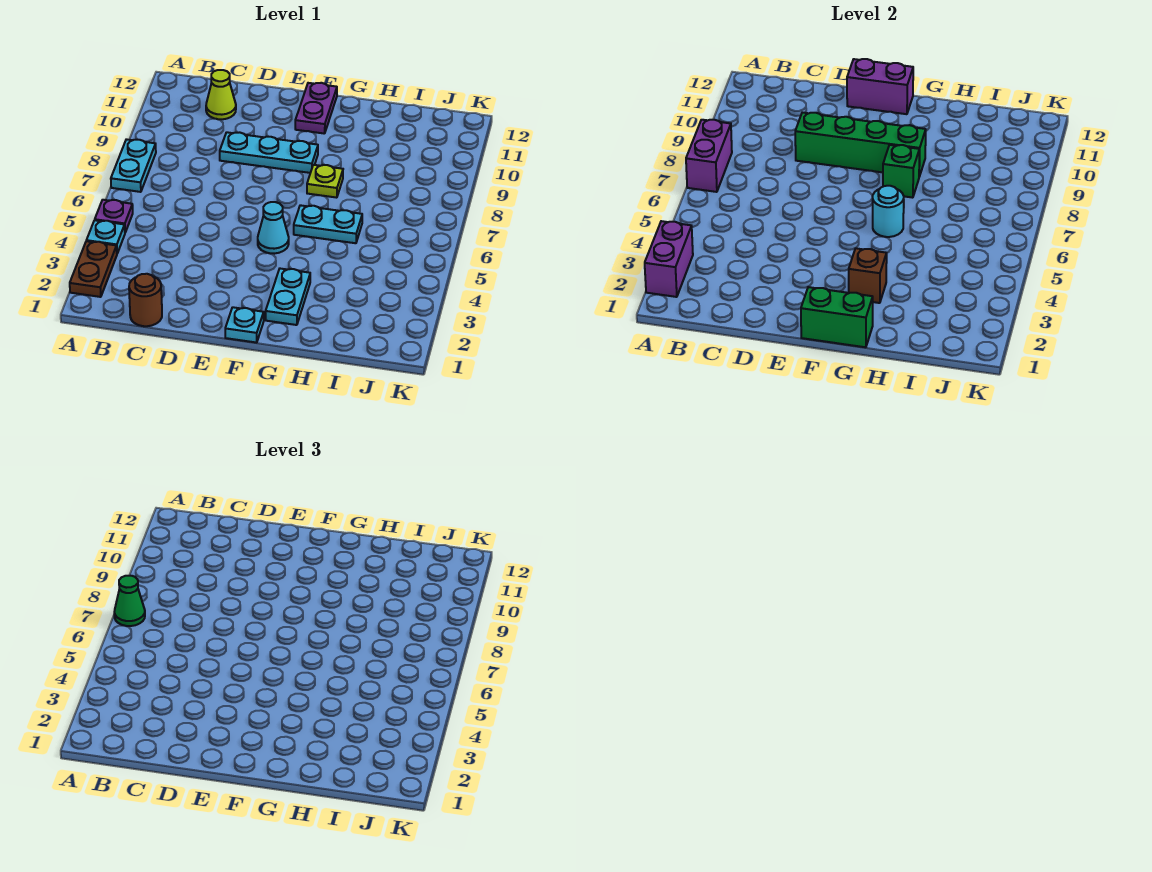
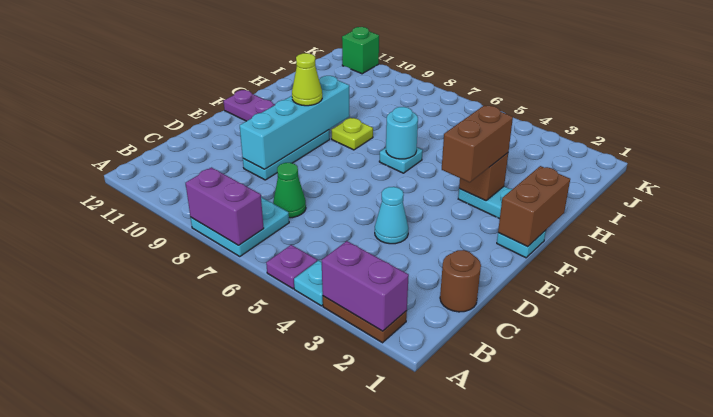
cyan 1x2 plate [111,139,156,192] -> cyan 2x2 plate [191,197,289,256]
green 1x1 cone [114,576,145,626] -> green 1x1 cone moved to [273,163,306,218]
lime 1x1 cone [206,70,236,119] -> lime 1x1 cone moved to [292,53,322,106]
green 1x4 brick [795,113,926,177] -> cyan 1x4 brick [240,76,350,169]
purple 1x2 brick [847,59,913,114] -> none
green 1x2 brick [801,287,873,347] -> brown 1x2 brick [498,166,570,247]
none -> brown 1x2 brick [442,105,513,182]
cyan 1x1 cone [258,202,289,254] -> cyan 1x1 cone moved to [375,187,409,244]
cyan 1x2 plate [294,205,362,243] -> cyan 1x1 plate [379,148,423,173]
green 1x1 brick [883,145,919,198] -> green 1x1 brick moved to [342,27,379,74]

